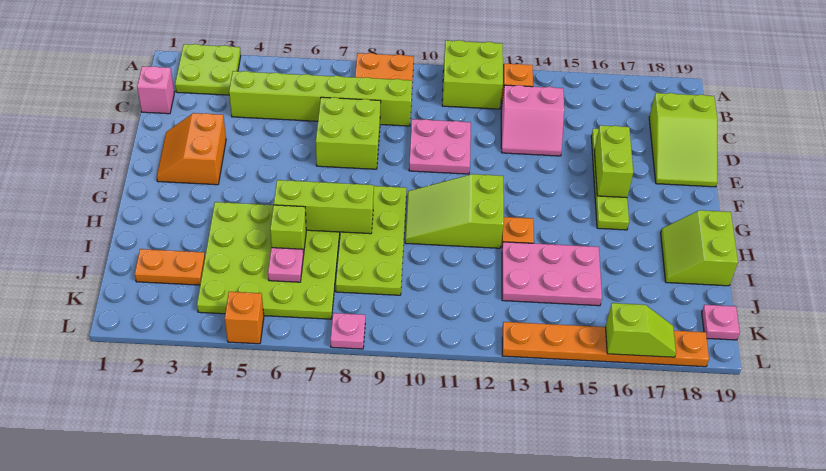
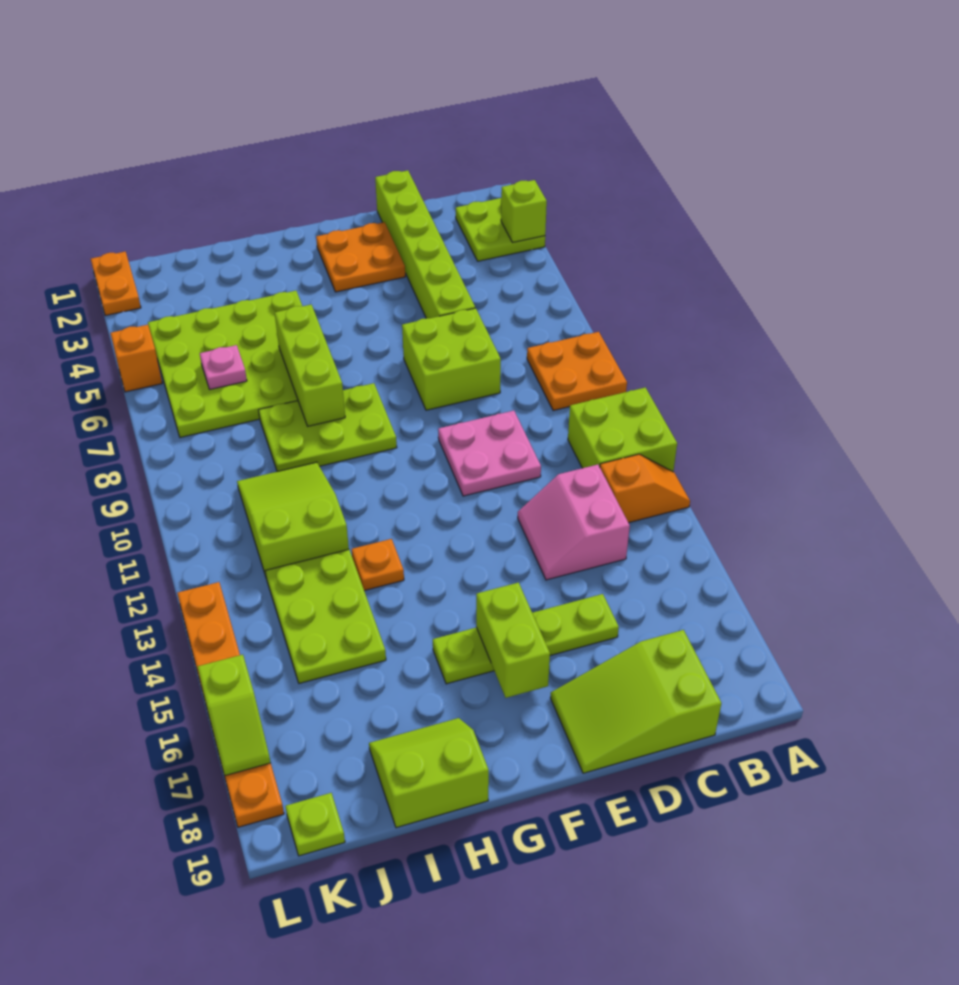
pink 1x1 brick [137,66,174,114] -> none
lime 1x6 brick [229,71,412,126] -> lime 1x6 brick moved to [375,170,475,319]
orange 2x2 slope [157,113,226,185] -> orange 2x2 plate [316,222,405,292]
lime 1x2 brick [594,125,633,198] -> lime 1x2 brick turned to [476,583,550,698]
lime 2x4 plate [336,186,407,295] -> lime 2x3 plate [259,383,397,472]
lime 2x3 slope [405,174,504,248] -> lime 2x3 slope moved to [237,462,349,579]
lime 1x1 brick [270,205,306,256] -> lime 1x1 brick moved to [501,180,547,242]
pink 2x3 plate [502,242,602,306] -> lime 2x3 plate [265,550,386,683]
orange 1x2 plate [135,249,205,285] -> orange 1x2 plate moved to [91,251,141,316]
pink 1x1 plate [702,305,740,340] -> lime 1x1 plate [285,793,345,856]
pink 1x1 plate [330,313,365,349] -> none

